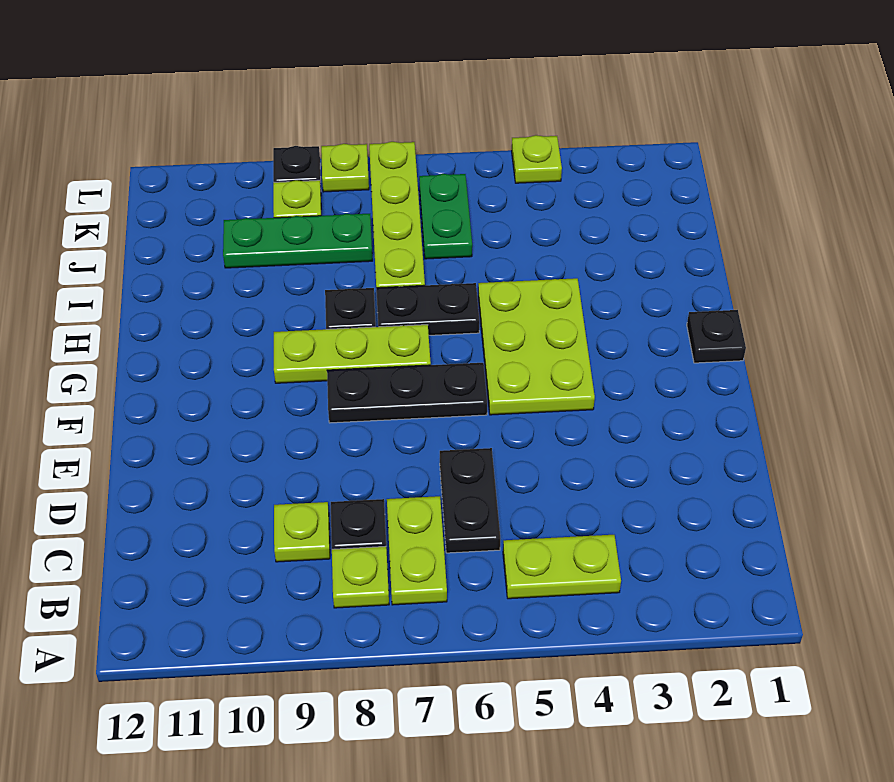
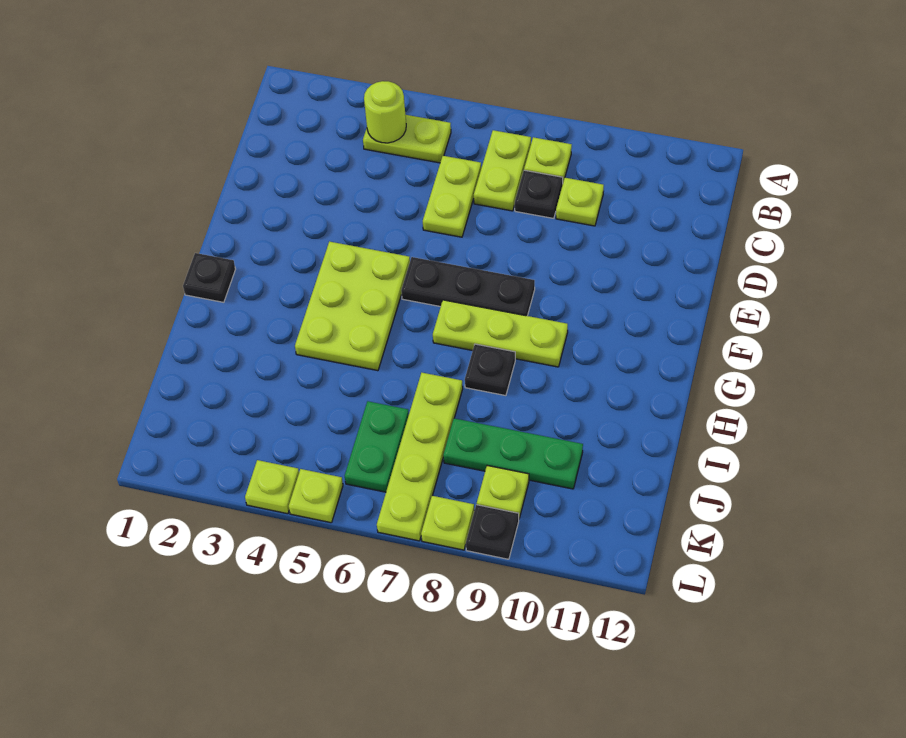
none -> lime 1x1 round brick [364,81,406,143]
black 1x2 plate [440,448,501,553] -> lime 1x2 plate [423,156,481,237]
black 1x2 plate [376,283,480,335] -> none
none -> lime 1x1 plate [289,469,343,523]

